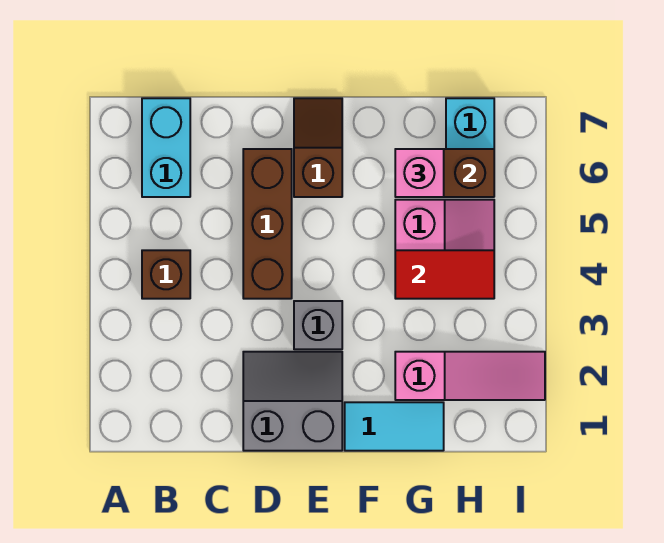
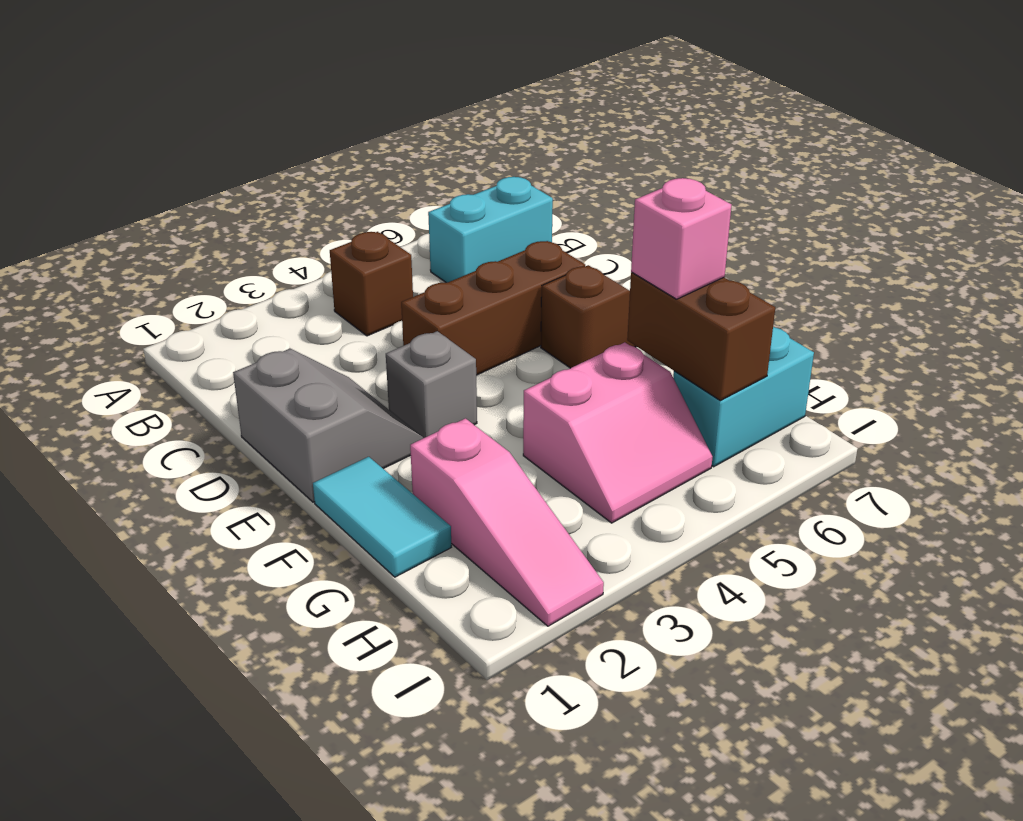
red 1x2 tile [395,250,494,299] -> none

